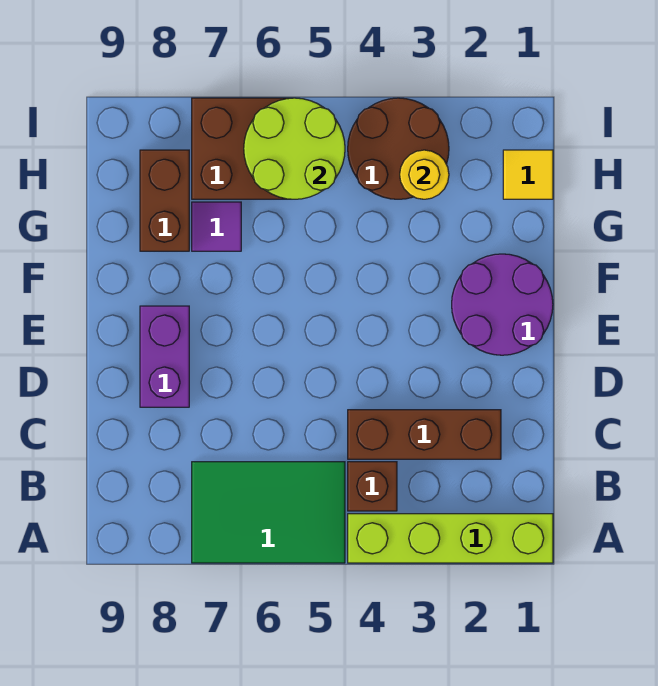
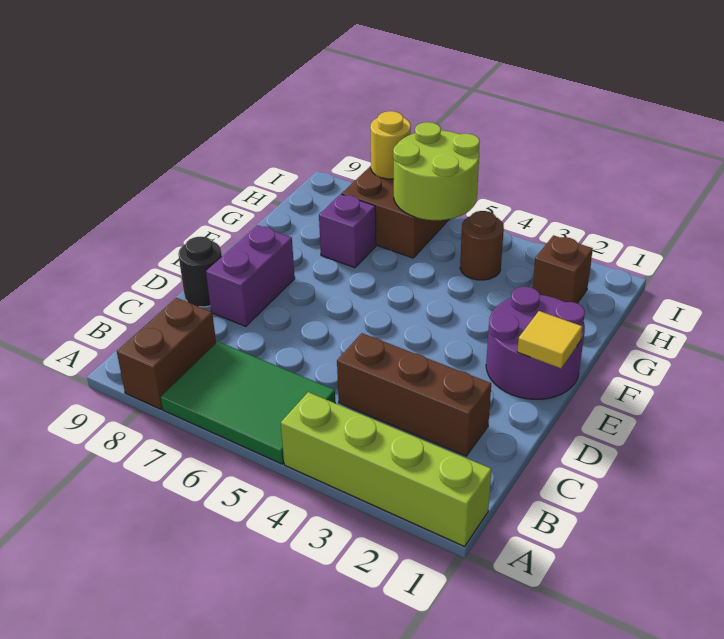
brown 1x1 brick [348,462,397,511] -> brown 1x1 brick moved to [532,235,593,303]
none -> black 1x1 round brick [178,237,222,307]
purple 1x1 tile [192,202,241,251] -> purple 1x1 brick [319,194,376,268]
brown 1x2 brick [140,150,189,251] -> brown 1x2 brick moved to [117,298,216,409]
yellow 1x1 tile [503,150,553,199] -> yellow 1x1 tile moved to [517,311,582,368]
brown 2x2 round brick [348,98,449,199] -> brown 1x1 round brick [460,211,504,280]
yellow 1x1 round brick [400,150,449,199] -> yellow 1x1 round brick moved to [370,111,411,179]

